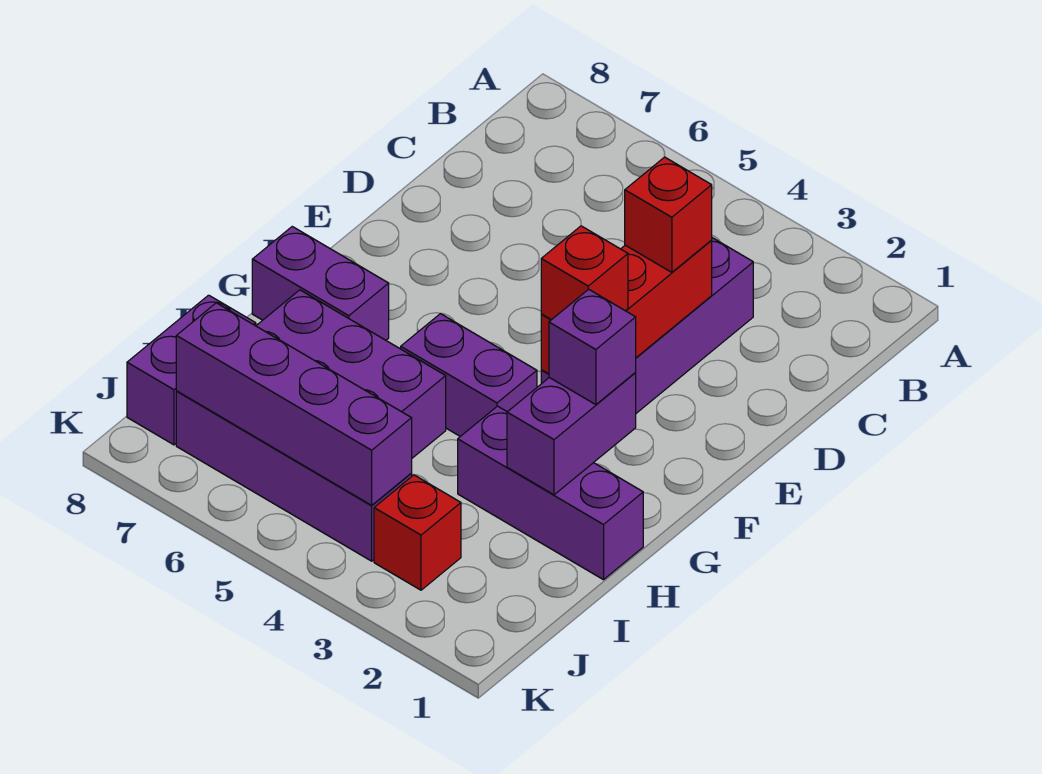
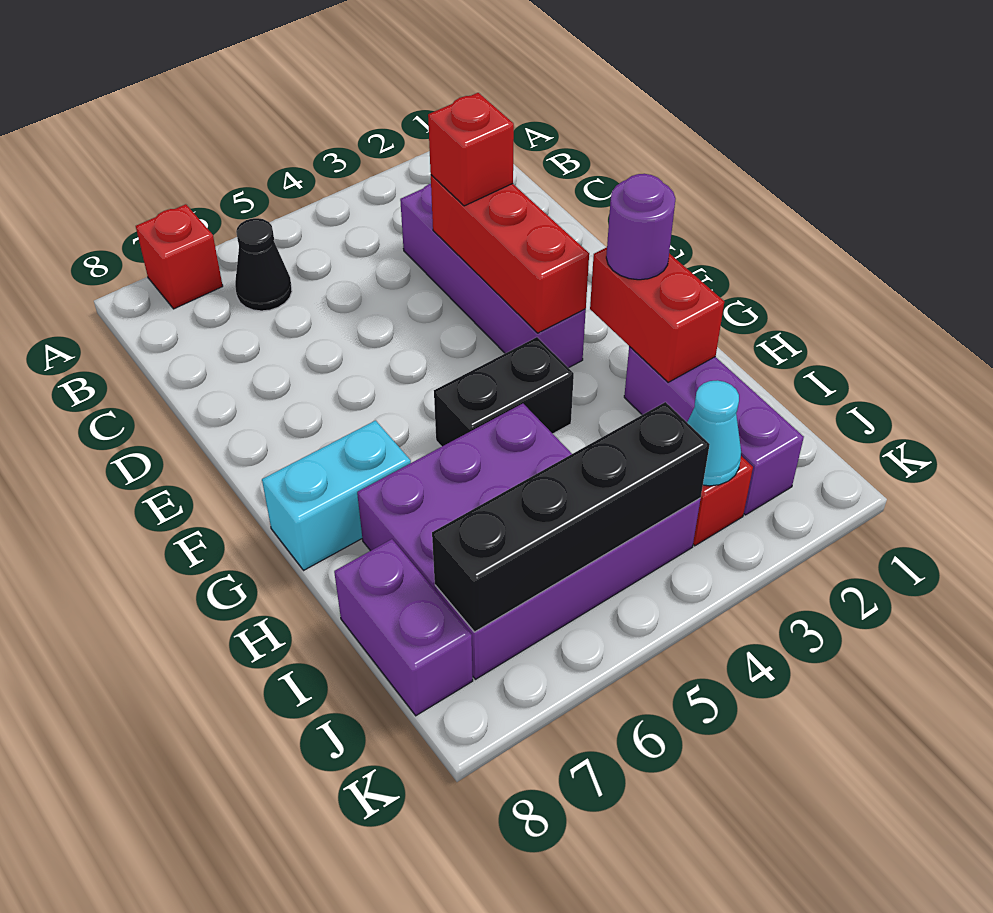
none -> black 1x1 cone [235,218,292,311]
red 1x1 brick [541,226,628,320] -> red 1x1 brick moved to [136,204,223,309]
purple 1x2 brick [507,373,636,495] -> red 1x2 brick [590,247,724,382]
purple 1x1 brick [549,289,636,405] -> purple 1x1 round brick [606,174,676,280]
purple 1x2 brick [401,314,537,436] -> black 1x2 brick [434,337,574,447]
purple 1x2 brick [252,227,389,340] -> cyan 1x2 brick [262,421,411,570]
purple 1x3 brick [458,406,643,580] -> purple 1x3 brick turned to [624,346,804,515]
none -> cyan 1x1 cone [687,380,741,486]
purple 1x4 brick [176,303,412,505] -> black 1x4 brick [432,402,710,632]

